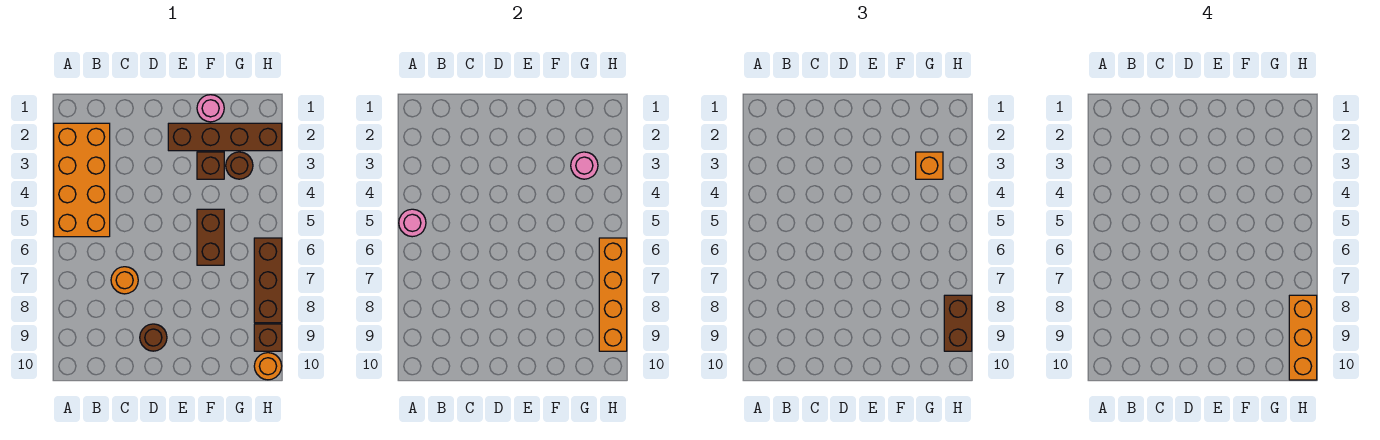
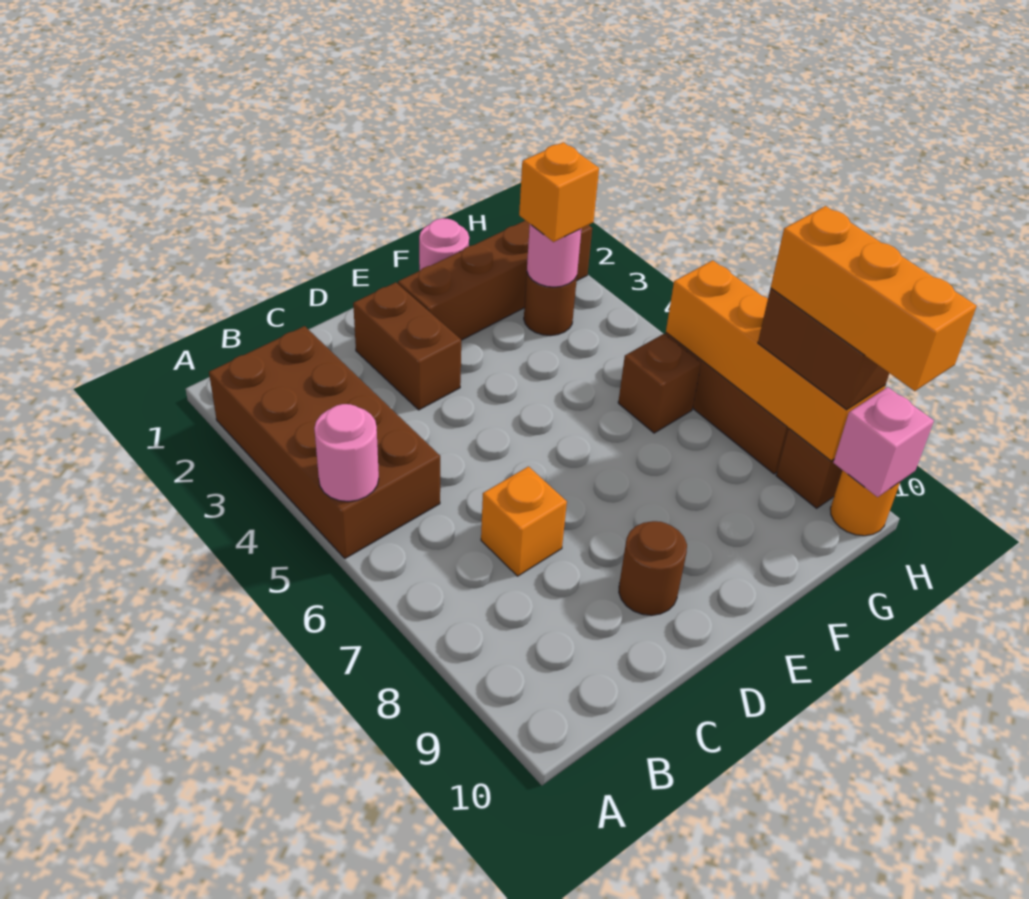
orange 2x4 brick [54,123,110,237] -> brown 2x4 brick [209,326,440,558]
orange 1x1 round brick [111,267,138,294] -> orange 1x1 brick [481,467,567,576]
brown 1x1 brick [197,152,224,179] -> brown 1x1 brick moved to [618,334,701,433]
brown 1x2 brick [197,209,224,265] -> brown 1x2 brick moved to [353,282,461,410]
none -> pink 1x1 brick [833,387,934,497]

